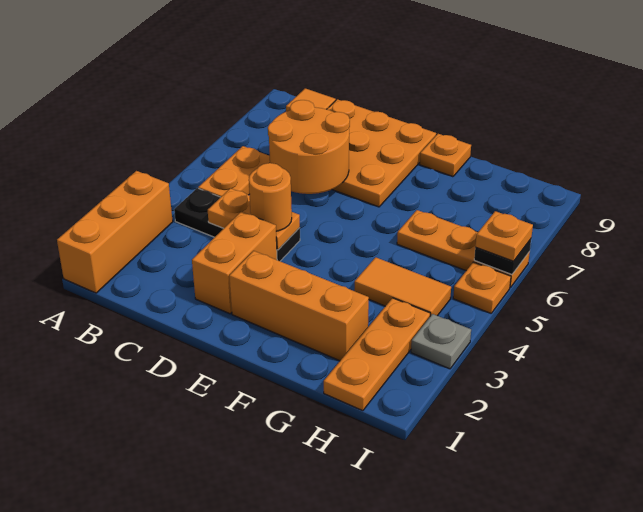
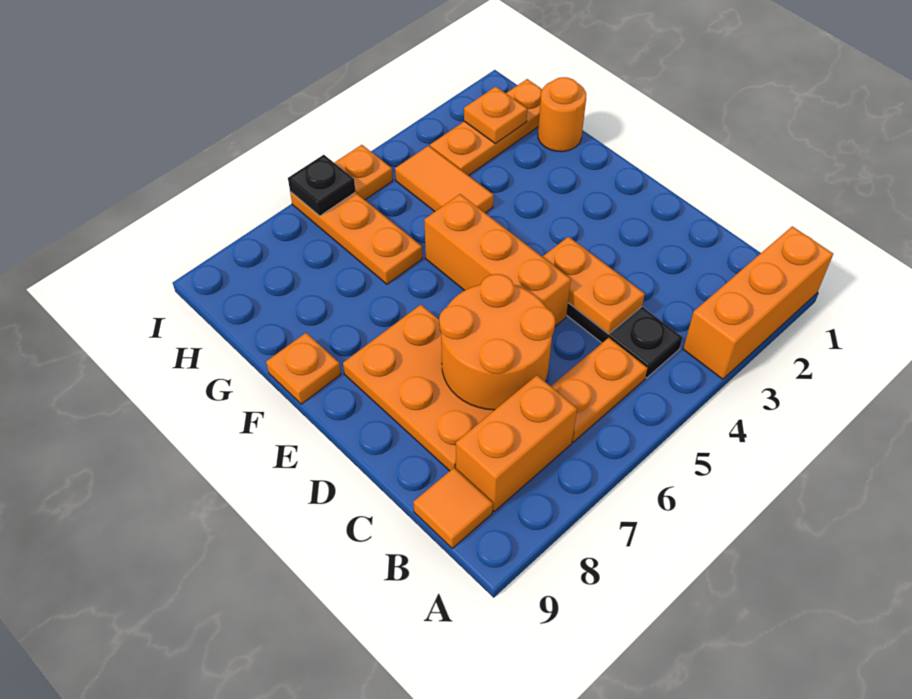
orange 3x3 plate [327,99,436,207] -> orange 2x3 plate [343,305,494,471]
orange 1x2 brick [192,212,277,314] -> orange 1x2 brick moved to [456,375,577,511]
orange 1x1 round brick [249,163,292,231] -> orange 1x1 round brick moved to [538,77,586,152]
orange 1x3 brick [229,251,369,361] -> orange 1x3 brick moved to [424,194,571,326]
grey 1x1 plate [411,314,471,369] -> none
orange 1x1 plate [475,211,533,261] -> orange 1x1 plate moved to [464,87,527,144]

